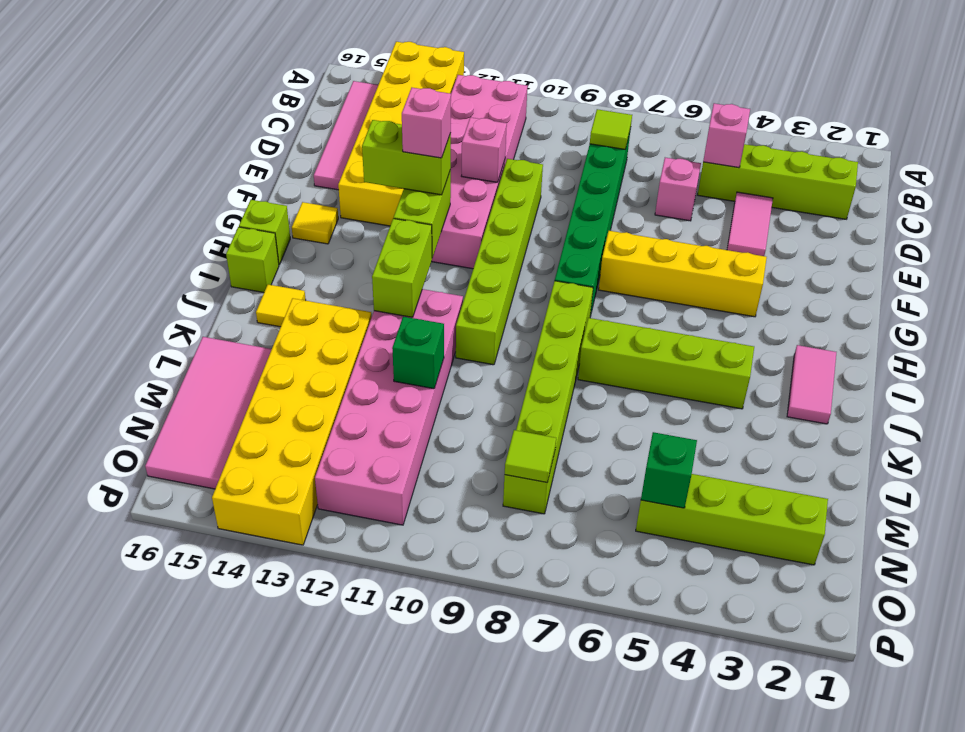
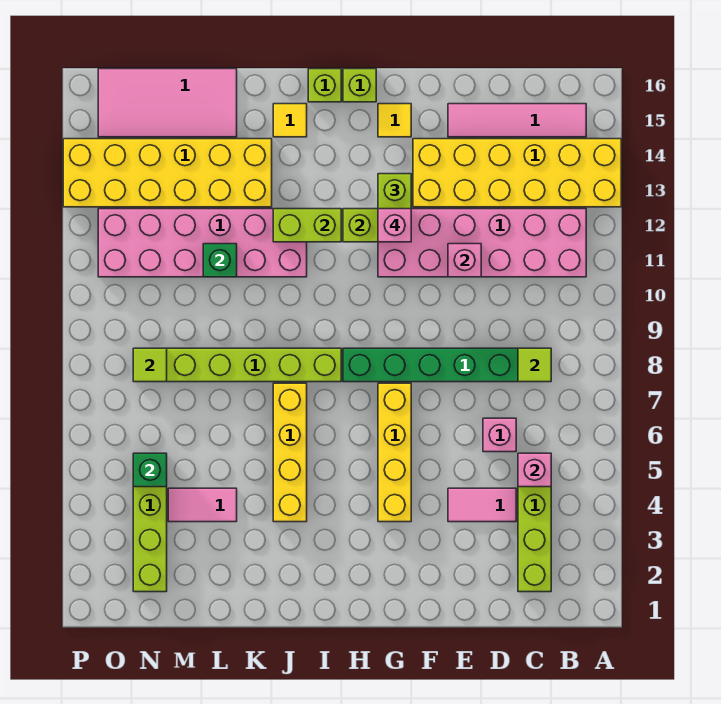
lime 1x6 brick [456,159,543,365] -> none
pink 1x2 tile [787,345,836,424] -> pink 1x2 tile moved to [168,488,237,522]
lime 1x4 brick [578,318,754,409] -> yellow 1x4 brick [273,383,307,522]

